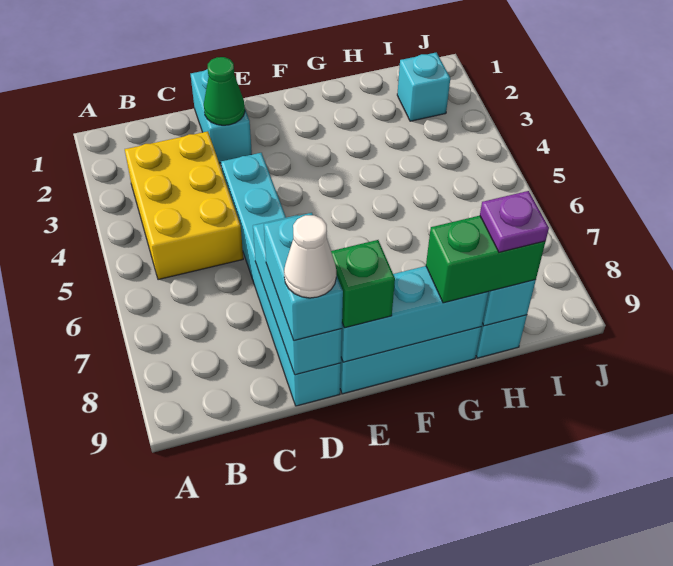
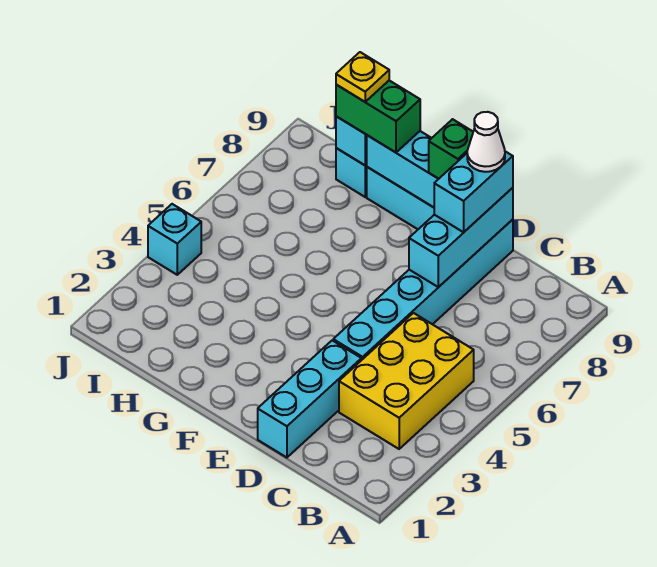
cyan 1x2 brick [191,69,252,163] -> cyan 1x3 brick [258,340,361,458]
green 1x1 cone [204,57,245,125] -> none
purple 1x1 plate [480,191,549,252] -> yellow 1x1 plate [336,52,389,102]
cyan 1x1 brick [397,52,450,121] -> cyan 1x1 brick moved to [148,204,201,275]

